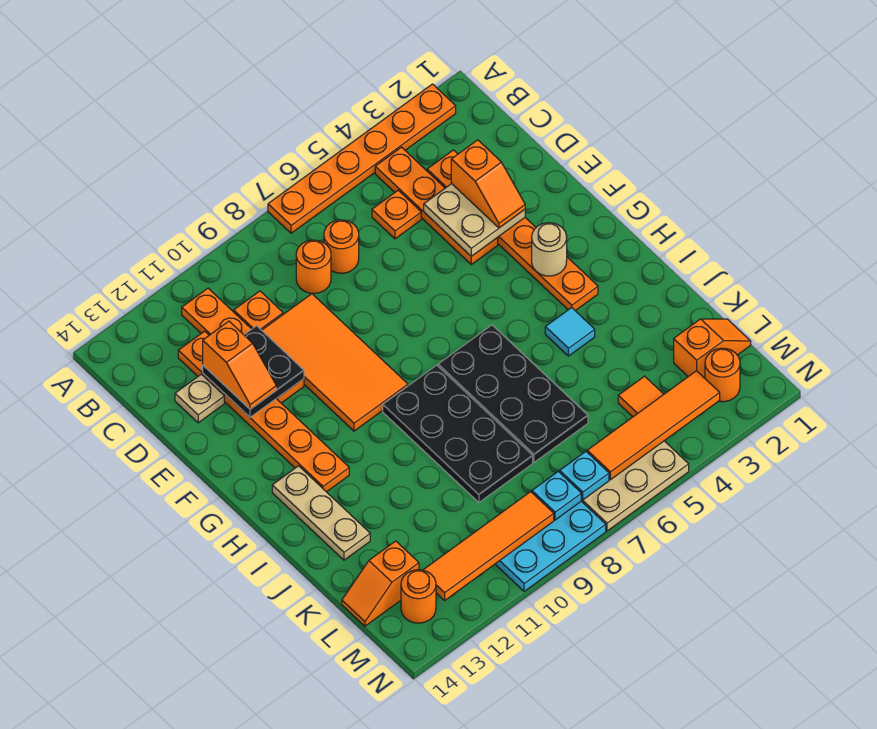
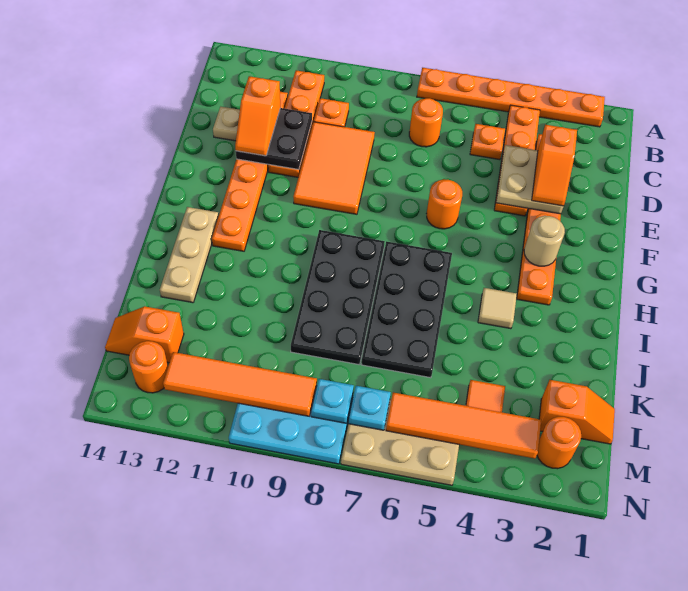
orange 1x1 round brick [296,240,331,293] -> orange 1x1 round brick moved to [427,179,462,229]
orange 2x4 tile [262,294,408,431] -> orange 2x3 tile [293,122,375,214]
cyan 1x1 tile [545,308,595,356] -> tan 1x1 tile [478,288,517,329]

